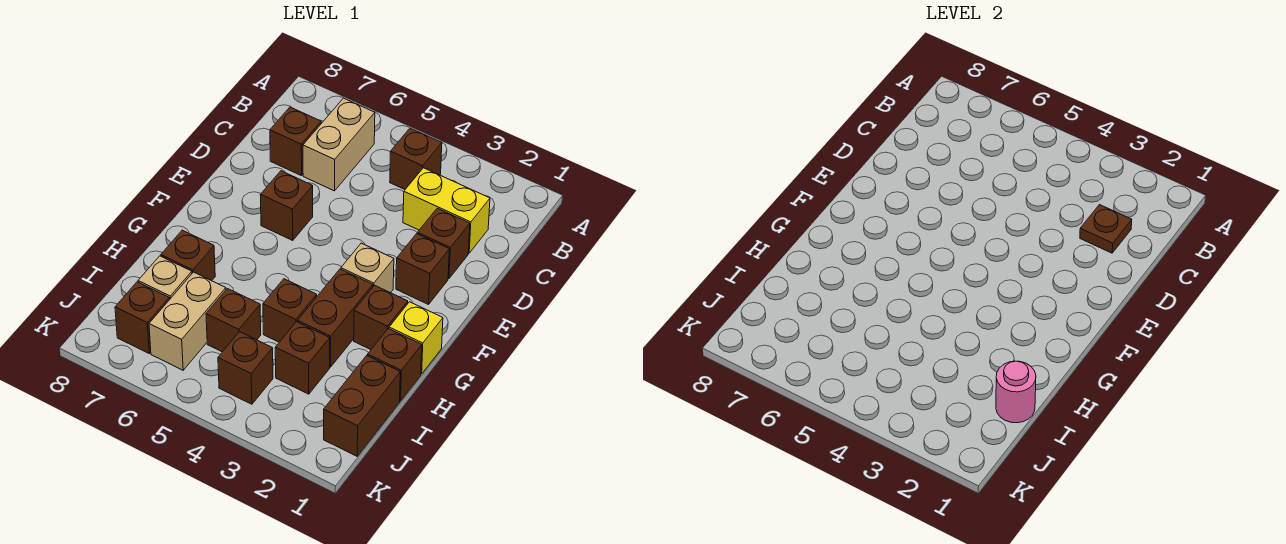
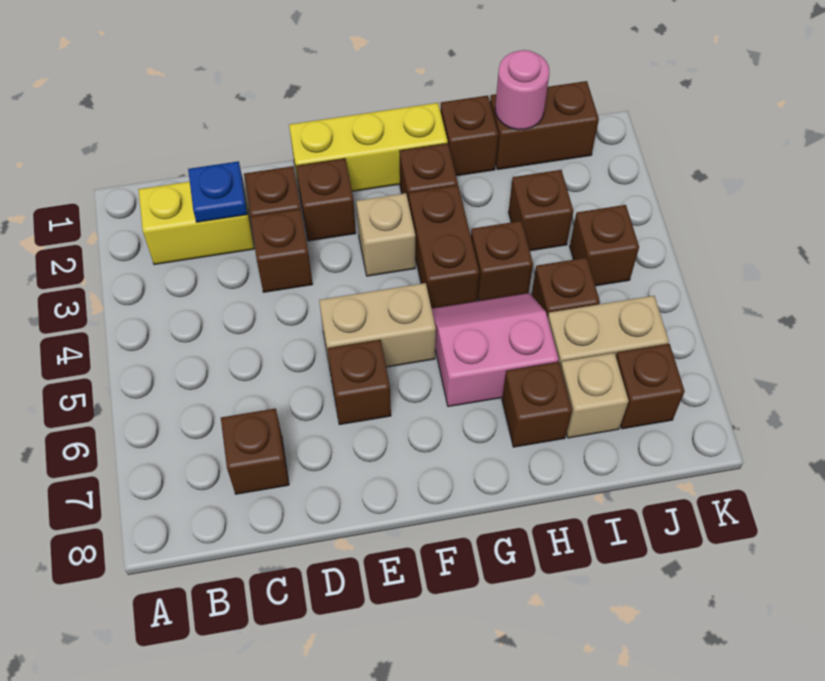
brown 1x1 brick [390,128,442,189] -> brown 1x1 brick moved to [250,209,312,292]
tan 1x2 brick [303,98,375,191] -> tan 1x2 brick moved to [319,283,436,368]
yellow 1x2 brick [403,168,490,253] -> yellow 1x2 brick turned to [138,180,254,265]
brown 1x1 plate [1080,205,1132,253] -> blue 1x1 plate [188,161,247,222]
yellow 1x1 brick [389,302,443,374] -> yellow 1x3 brick [289,103,448,193]
brown 1x2 brick [297,269,373,367] -> brown 1x2 brick turned to [409,185,479,308]
none -> pink 2x2 slope [432,293,559,407]

